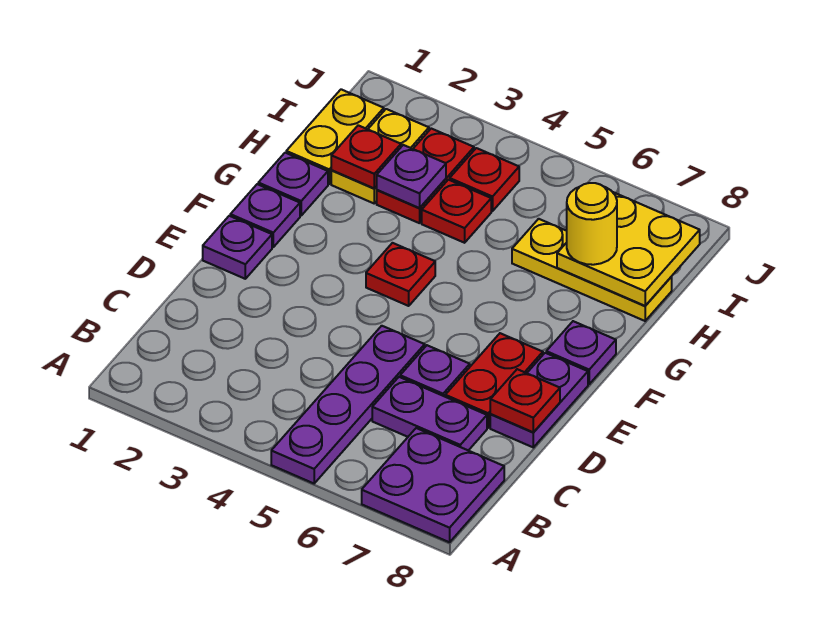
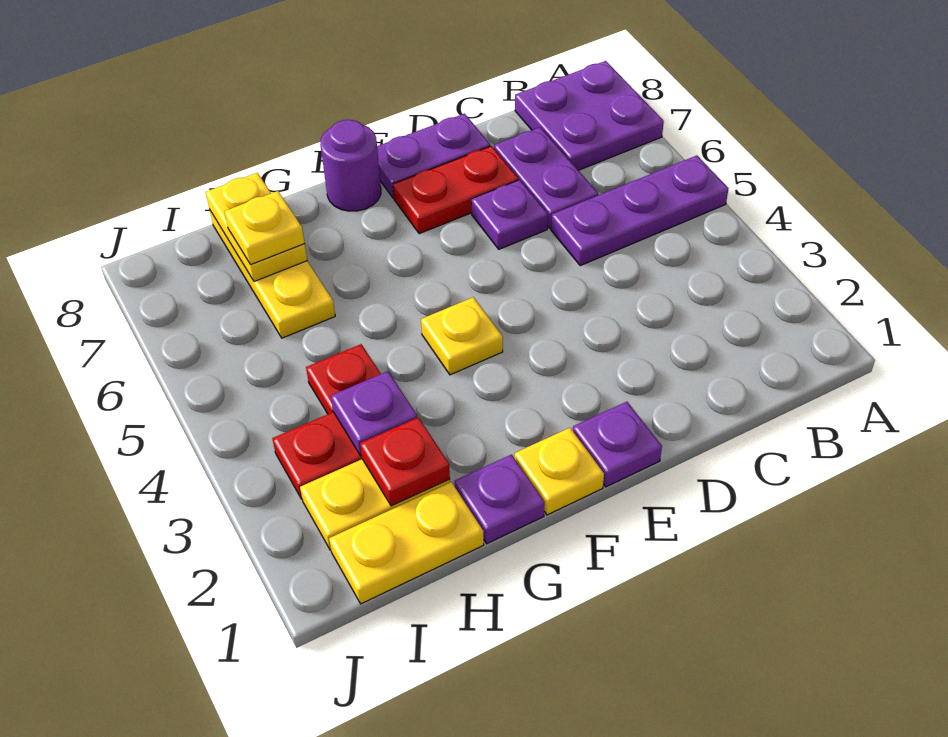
purple 1x4 plate [271,326,425,483] -> purple 1x3 plate [551,155,729,266]
red 1x1 plate [490,369,560,432] -> none
purple 1x1 plate [230,184,300,247] -> yellow 1x1 plate [515,428,604,515]
red 1x1 plate [366,243,435,306] -> yellow 1x1 plate [421,297,503,375]
purple 1x1 plate [546,321,616,384] -> purple 1x1 round brick [320,120,381,211]
yellow 2x2 plate [557,192,700,306] -> yellow 1x2 plate [206,173,307,282]
yellow 1x1 round brick [567,183,617,265] -> yellow 1x1 plate [224,191,305,265]
red 1x1 plate [450,148,519,211] -> none

